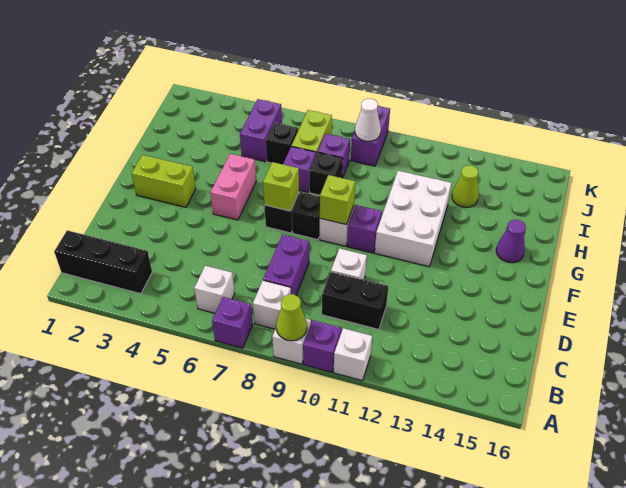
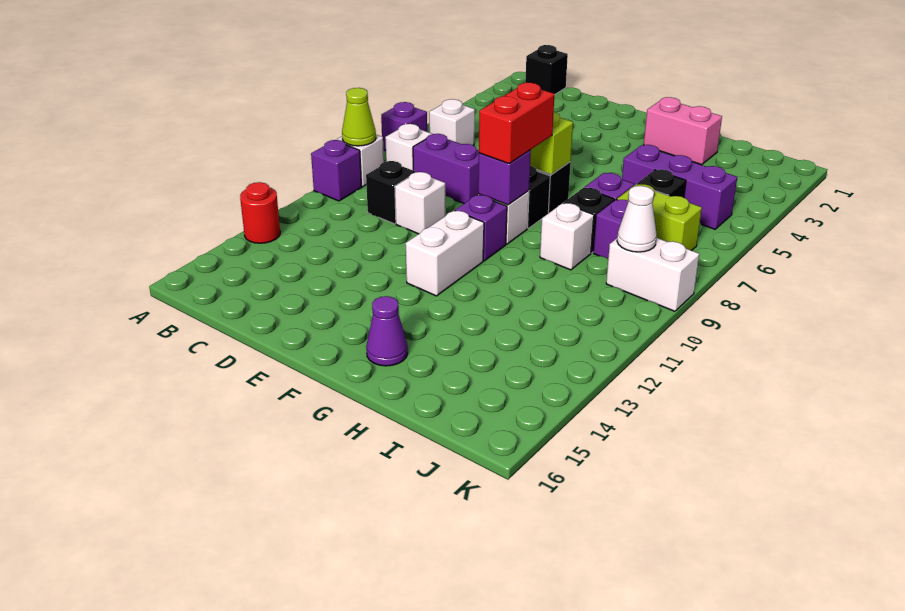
white 1x1 brick [334,328,372,380] -> white 1x1 brick moved to [540,203,594,270]
none -> red 1x1 round brick [240,182,280,243]
black 1x3 brick [54,230,152,294] -> black 1x1 brick [525,45,568,94]
black 1x2 brick [322,272,388,330] -> black 1x1 brick [366,161,416,224]
lime 1x2 brick [131,155,196,207] -> none
pink 1x2 brick [210,154,256,220] -> pink 1x2 brick moved to [644,97,722,165]
none -> red 1x2 brick [479,83,555,163]
lime 1x1 brick [320,175,355,225] -> purple 1x1 brick [478,150,531,205]
white 2x3 brick [375,171,451,267] -> white 1x2 brick [406,211,484,296]
purple 1x2 brick [240,99,282,162] -> purple 1x3 brick [622,145,737,229]
lime 1x1 cone [452,165,479,207] -> none
purple 1x2 brick [351,106,390,166] -> white 1x2 brick [606,238,699,311]

